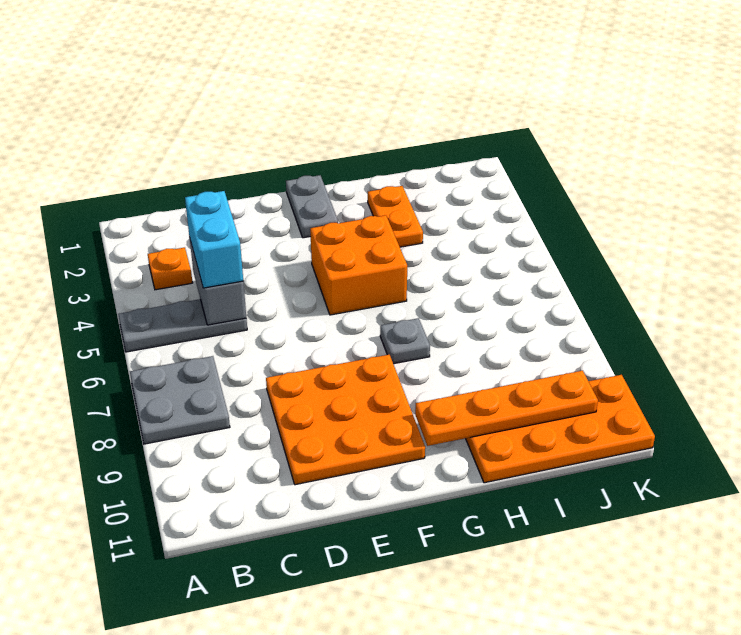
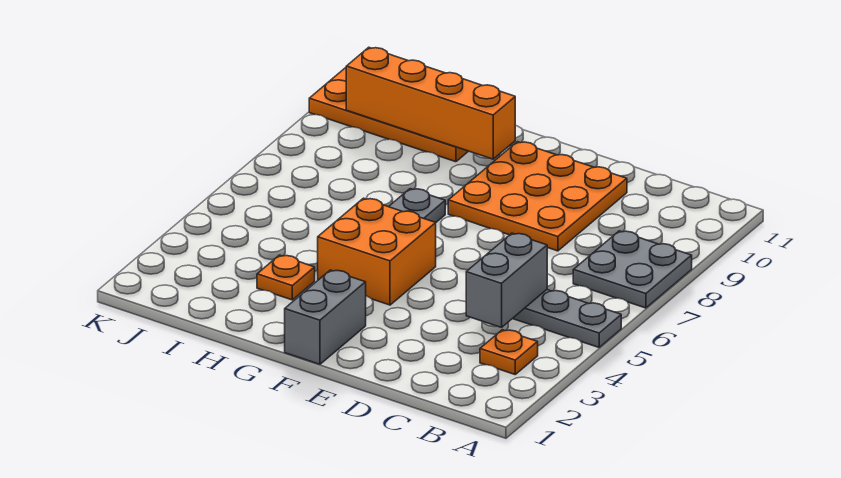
cyan 1x2 brick [185,191,243,288] -> none
grey 1x2 plate [286,175,338,238] -> grey 1x2 brick [285,270,366,364]
orange 1x4 plate [415,371,598,446] -> orange 1x4 brick [346,47,515,159]
orange 1x2 plate [368,186,423,247] -> orange 1x1 plate [257,255,315,300]

